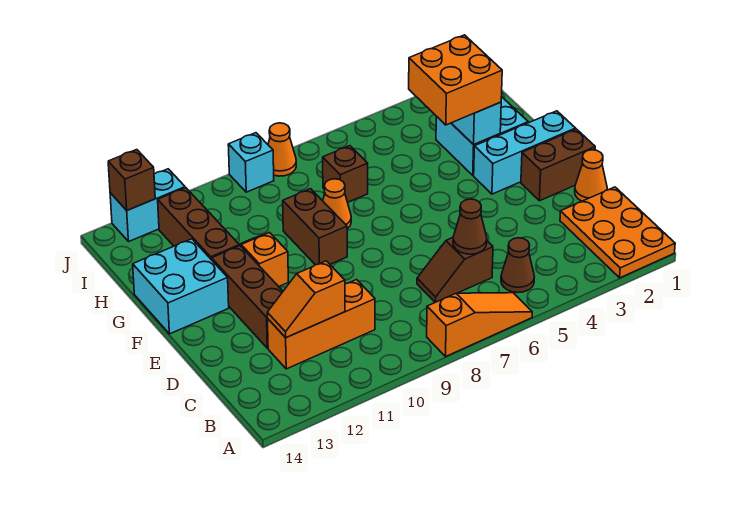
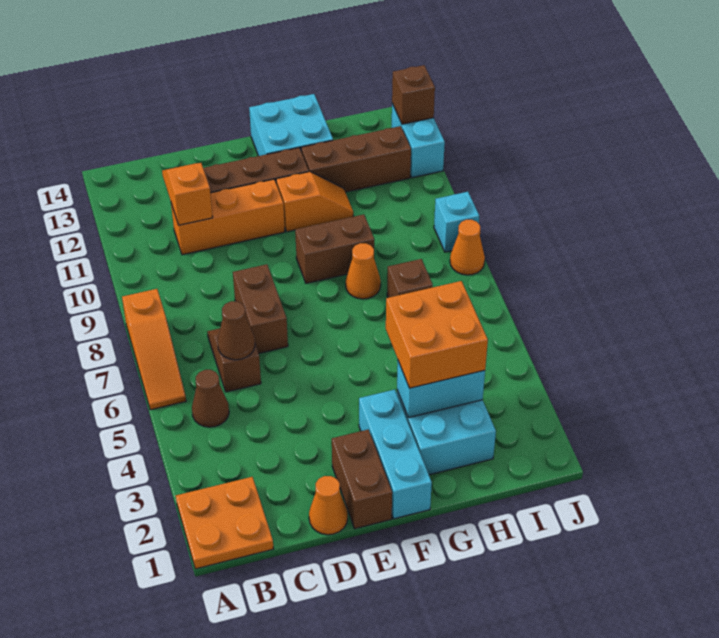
orange 2x3 plate [560,187,675,278] -> orange 2x2 plate [176,477,273,569]
orange 1x3 brick [268,280,375,369] -> orange 1x3 brick turned to [171,179,285,255]
none -> brown 1x2 brick [233,264,288,353]

